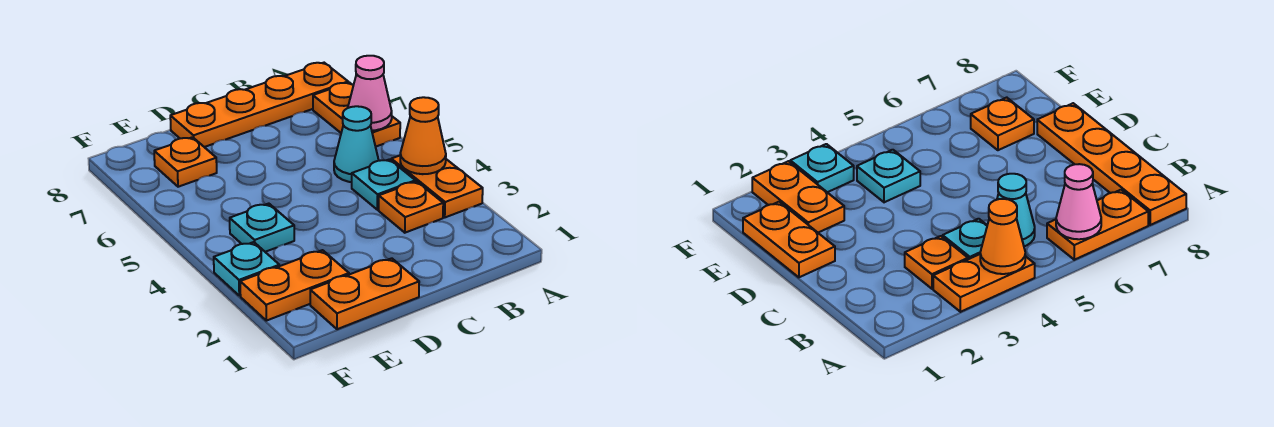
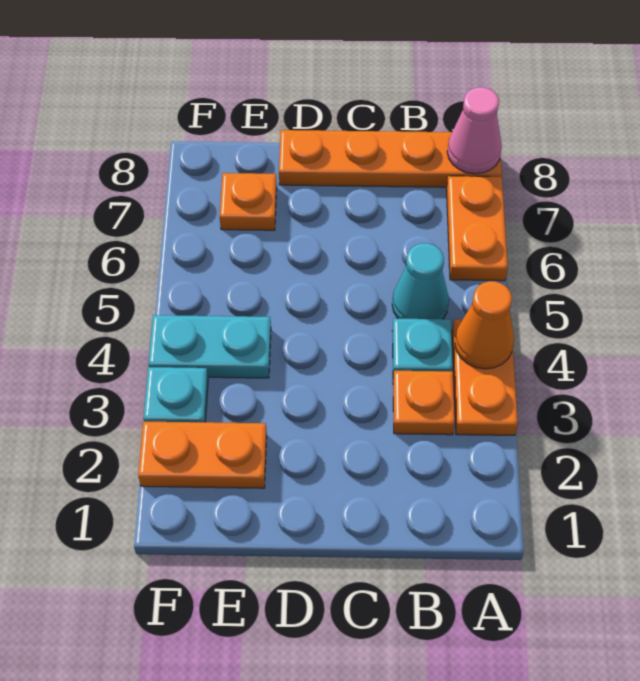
pink 1x1 cone [348,56,392,131] -> pink 1x1 cone moved to [447,87,502,174]
orange 1x2 plate [310,258,419,329] -> none
cyan 1x1 plate [230,204,294,252] -> cyan 1x2 plate [148,315,271,378]

